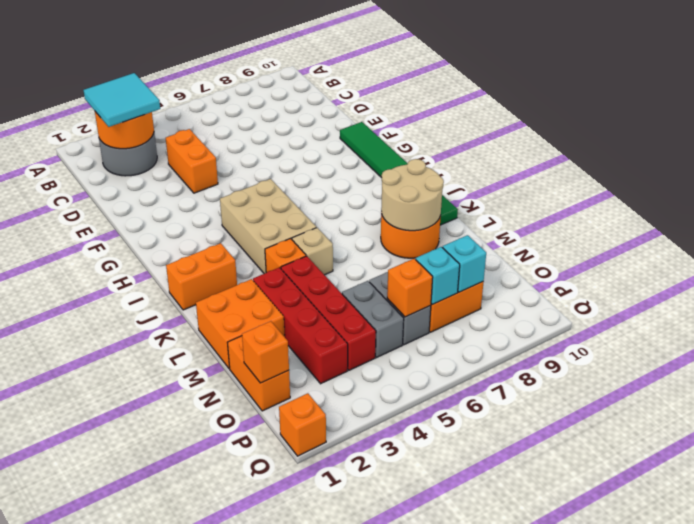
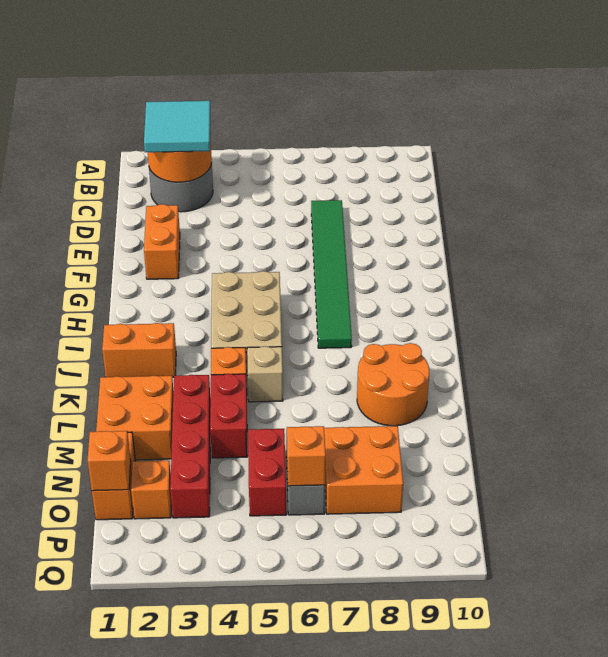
orange 1x2 brick [166,129,218,193] -> orange 1x2 brick moved to [144,204,180,279]
green 1x6 tile [340,122,458,225] -> green 1x6 tile moved to [311,200,352,348]
tan 2x2 round brick [381,159,444,231] -> none
red 1x4 brick [281,256,376,370] -> red 1x2 brick [210,374,247,458]
grey 1x2 brick [342,281,404,357] -> red 1x2 brick [248,429,286,516]
cyan 1x1 brick [416,247,460,305] -> none
cyan 1x1 brick [442,235,486,292] -> none
orange 1x1 brick [279,393,326,456] -> orange 1x1 brick moved to [131,460,172,519]

